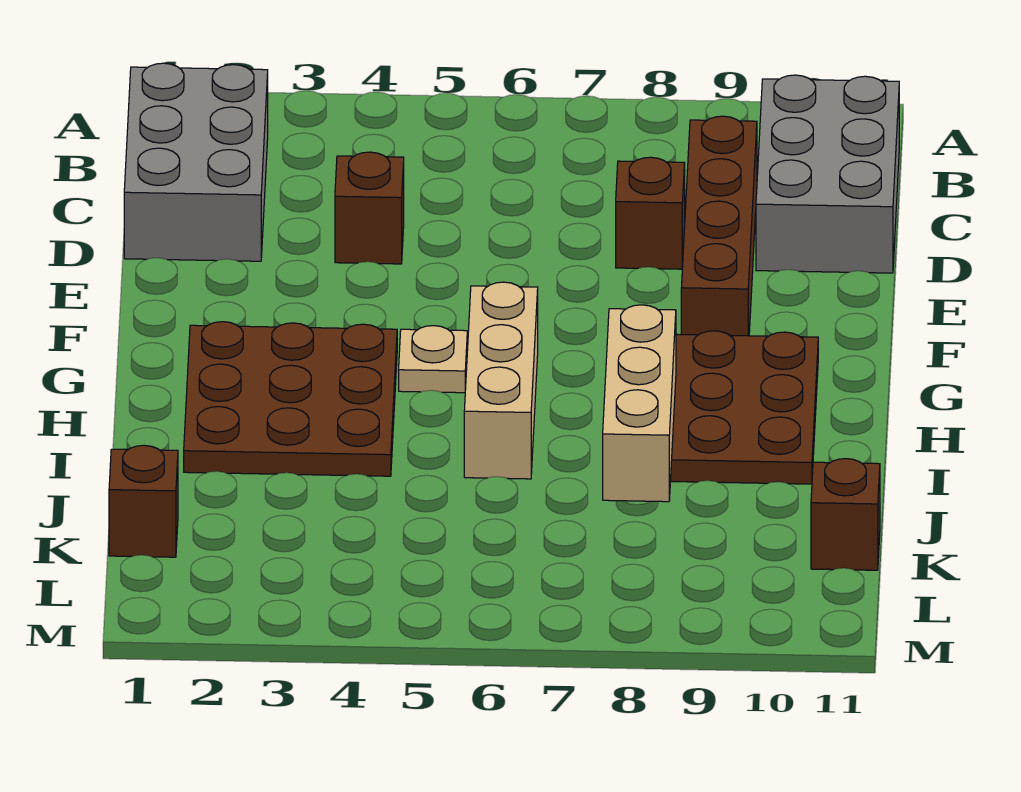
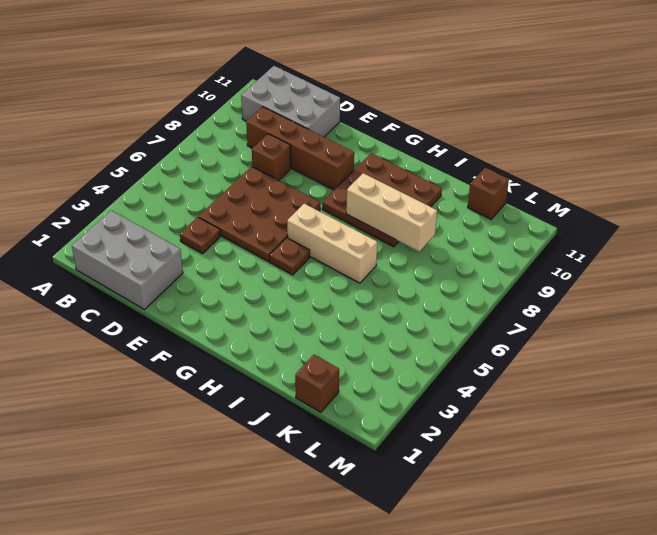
brown 1x1 brick [335,152,404,264] -> brown 1x1 plate [180,217,220,254]
brown 3x3 plate [184,322,397,476] -> brown 3x3 plate moved to [199,167,320,262]
tan 1x1 plate [399,326,467,393] -> brown 1x1 plate [270,238,310,275]

